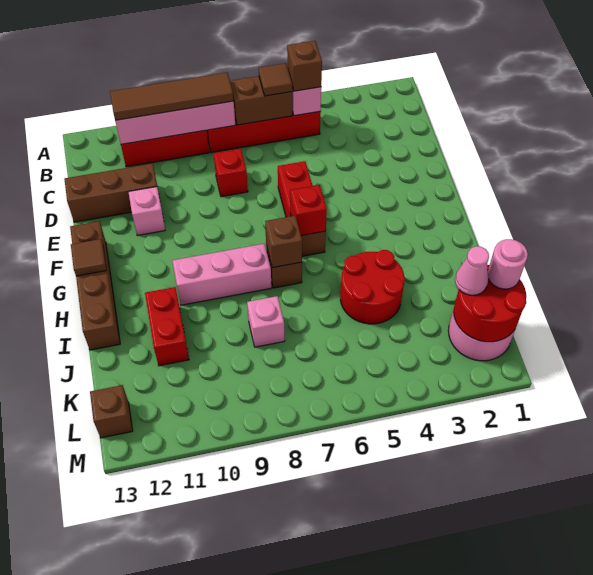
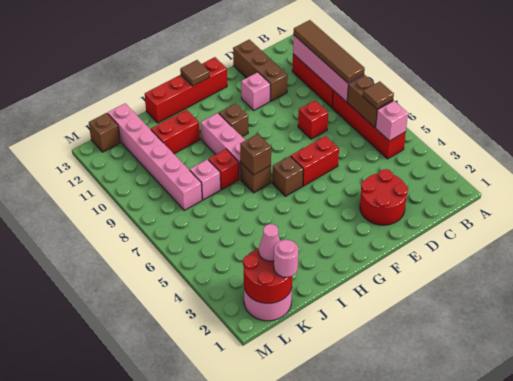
brown 1x1 brick [287,41,322,91] -> brown 1x1 brick moved to [219,103,248,137]
brown 1x4 brick [70,221,120,350] -> red 1x4 brick [145,57,227,123]
red 1x1 brick [290,185,327,236] -> red 1x1 brick moved to [208,149,239,189]
red 2x2 round brick [340,250,405,324] -> red 2x2 round brick moved to [360,169,408,225]
none -> pink 1x6 brick [108,103,202,210]

